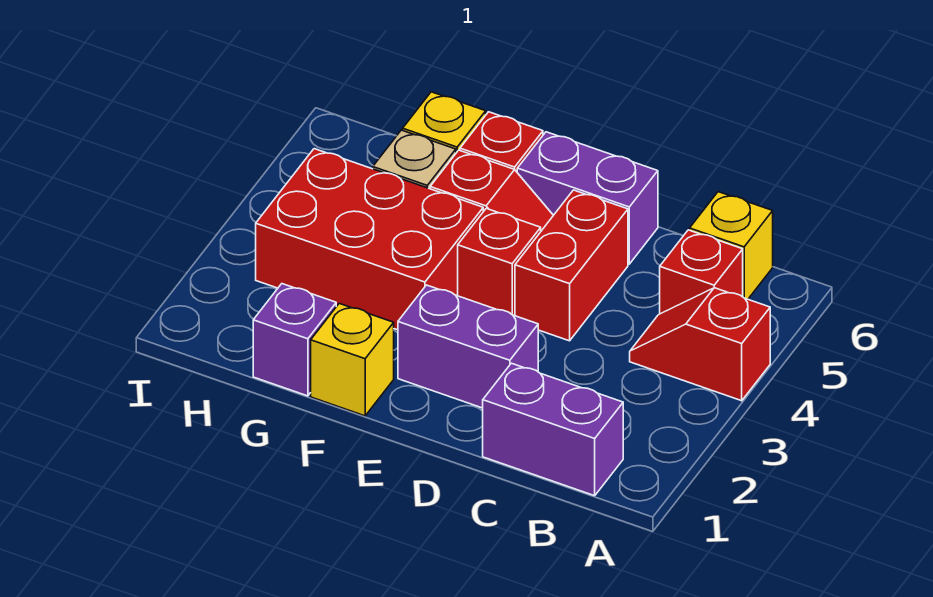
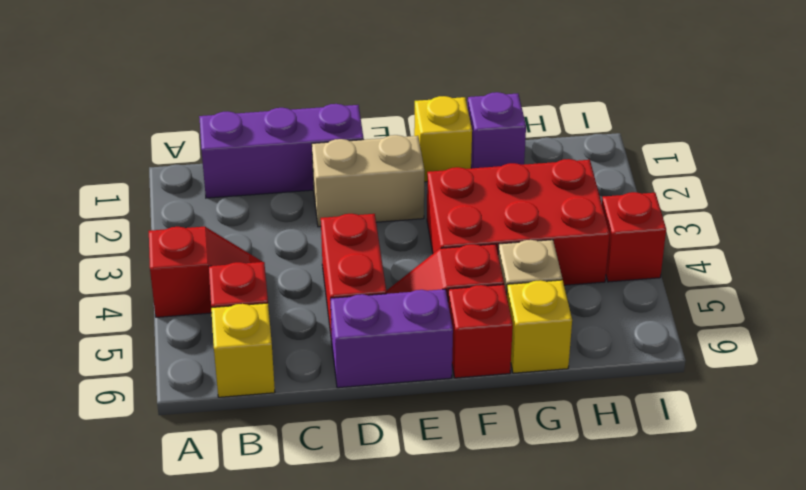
purple 1x2 brick [483,363,623,496] -> purple 1x3 brick [199,104,364,198]
purple 1x2 brick [398,285,538,408] -> tan 1x2 brick [312,135,424,227]
red 1x1 brick [458,208,541,316] -> red 1x1 brick moved to [602,192,666,282]

